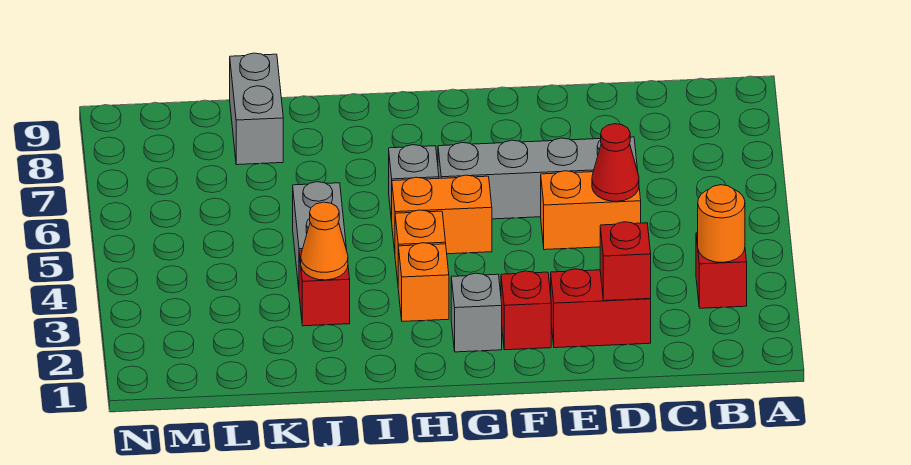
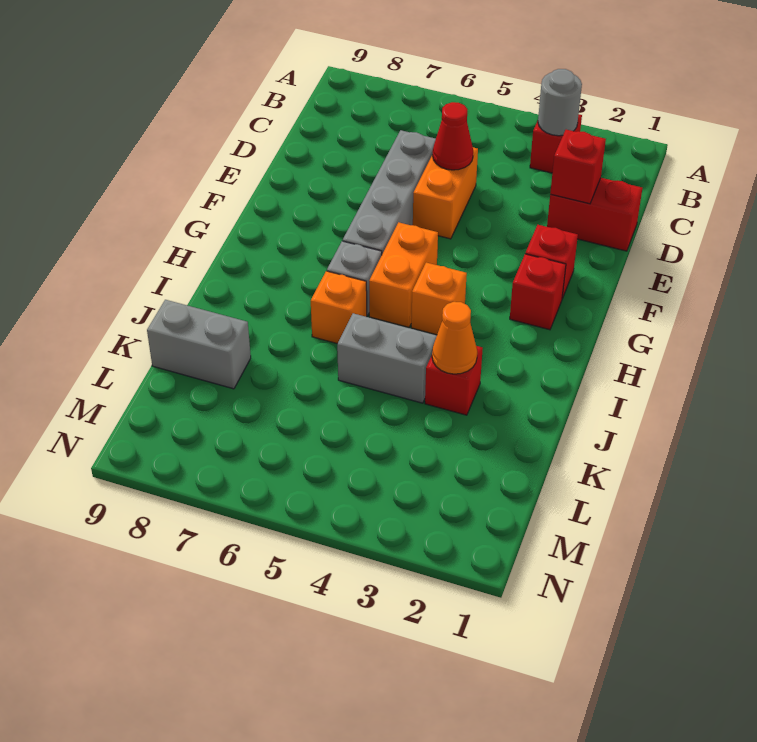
orange 1x1 round brick [698,185,745,262] -> grey 1x1 round brick [538,69,582,136]
red 1x2 brick [551,269,651,348] -> red 1x2 brick turned to [547,178,642,251]
grey 1x1 brick [451,273,502,352] -> red 1x1 brick [510,254,566,330]
orange 1x1 brick [398,243,449,321] -> orange 1x1 brick moved to [311,271,367,344]

